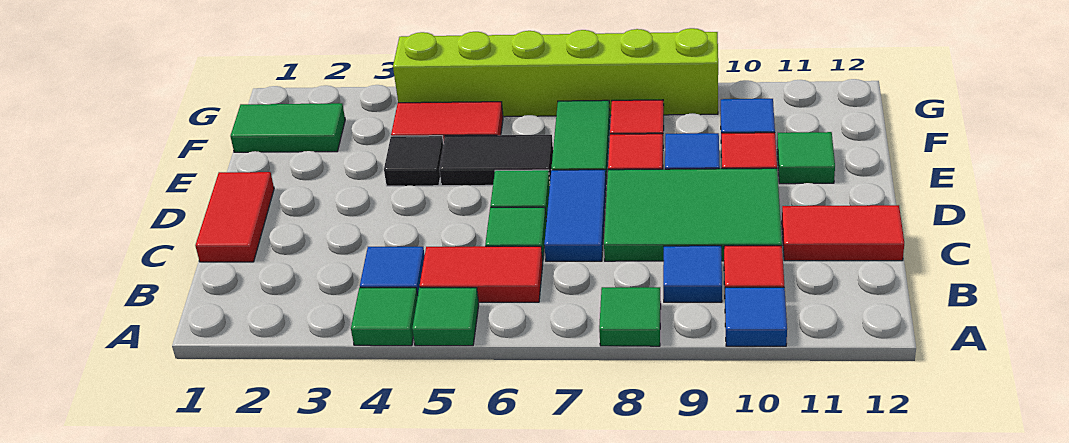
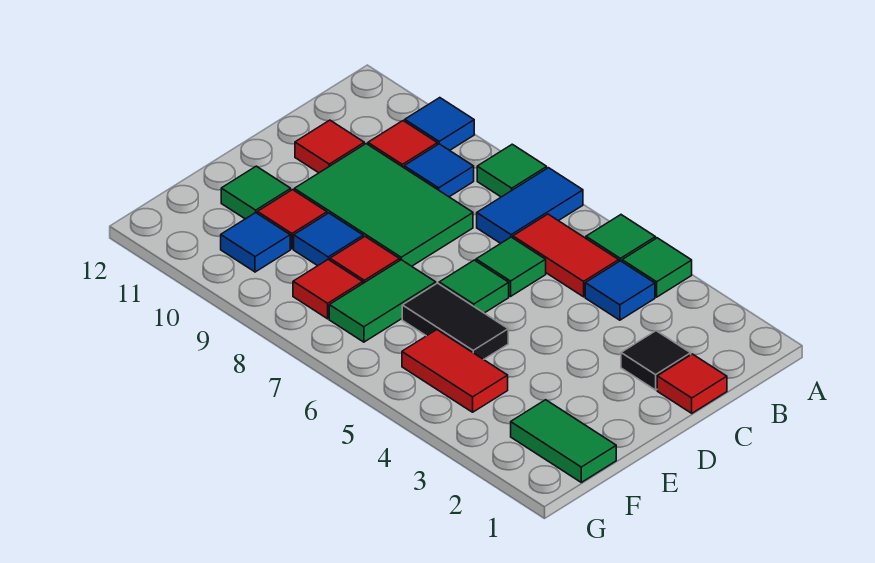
red 1x2 tile [195,172,274,262] -> red 1x1 tile [657,354,727,413]
blue 1x2 tile [544,170,606,261] -> blue 1x2 tile moved to [477,168,583,243]
red 1x2 tile [782,205,904,261] -> red 1x1 tile [295,120,364,173]
black 1x1 tile [384,136,444,186] -> black 1x1 tile moved to [621,331,691,390]
lime 1x6 brick [393,28,718,117] -> none

